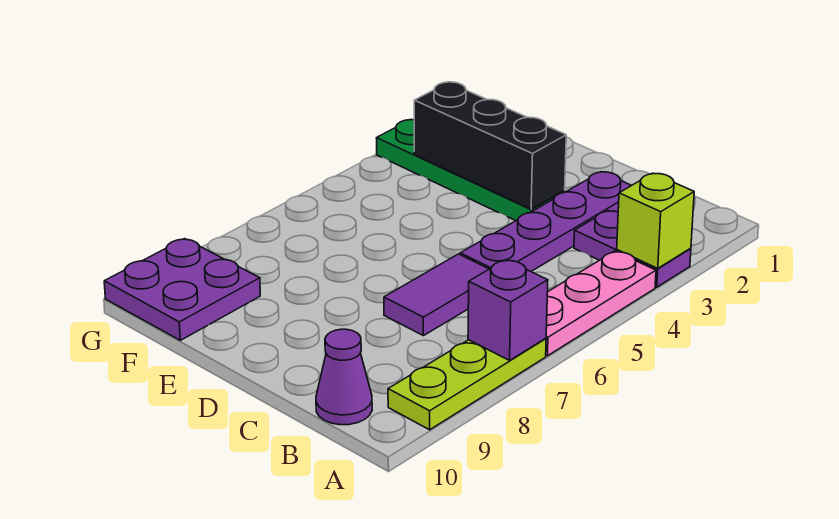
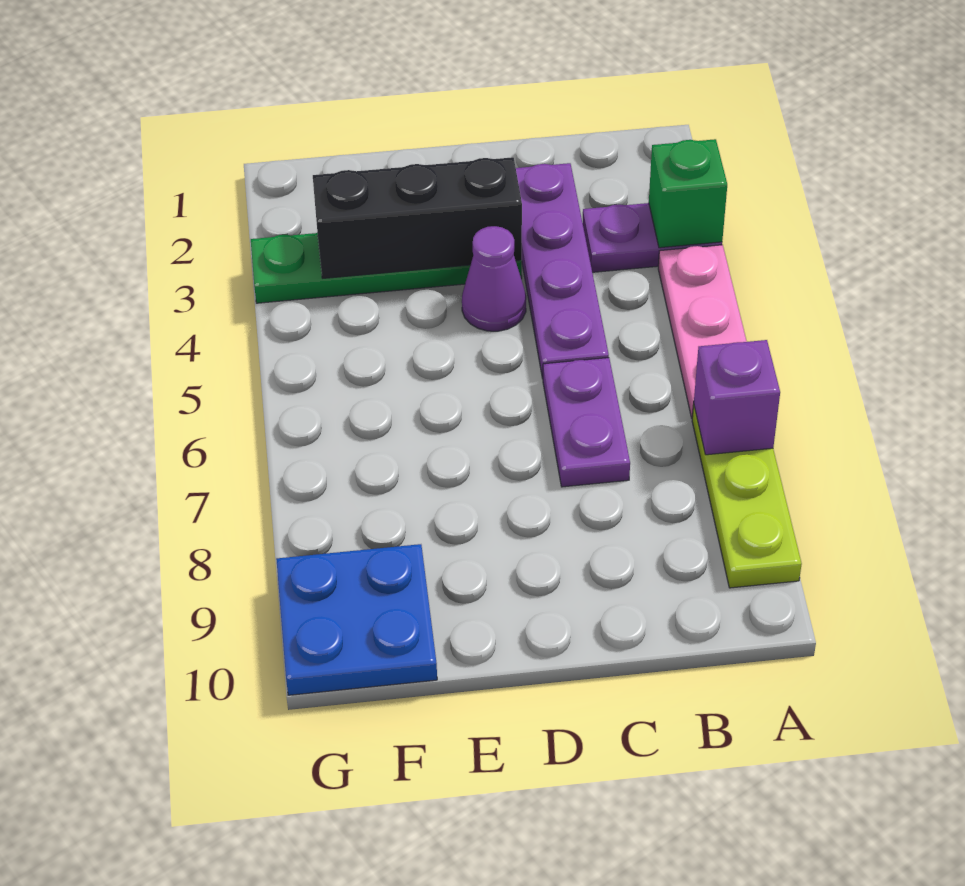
lime 1x1 brick [617,173,694,268] -> green 1x1 brick [649,139,727,248]
purple 1x1 cone [316,329,372,425] -> purple 1x1 cone moved to [462,226,526,331]
purple 1x2 tile [384,254,489,336] -> purple 1x2 plate [543,358,630,487]
purple 2x2 plate [104,239,260,340] -> blue 2x2 plate [276,544,437,695]

